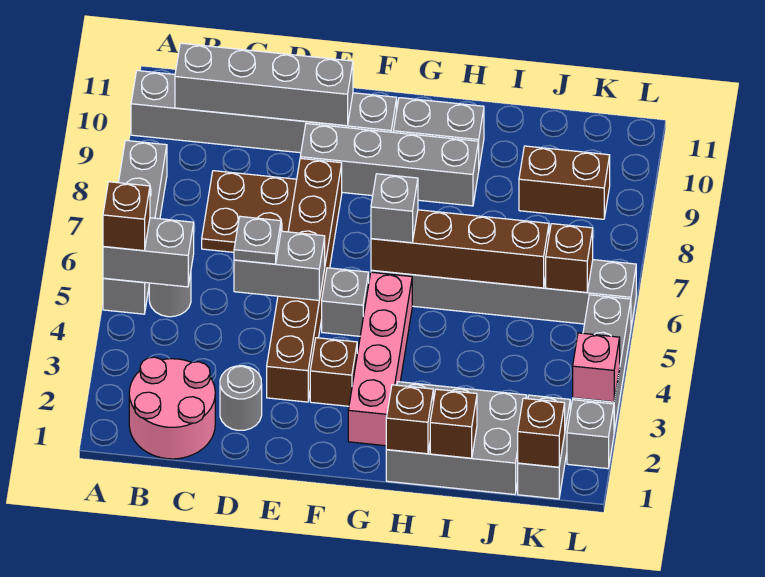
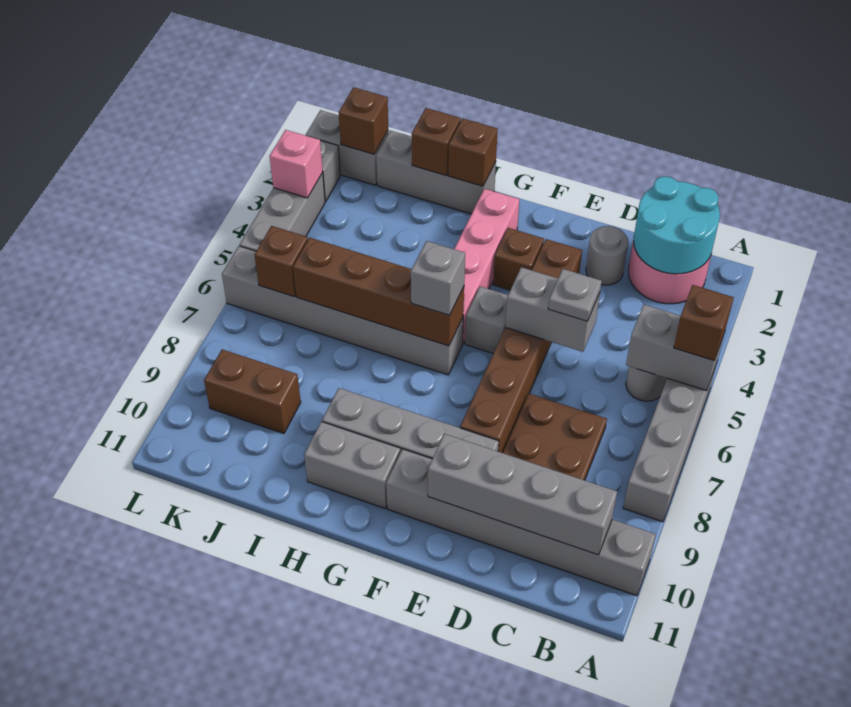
none -> cyan 2x2 round brick [633,176,720,274]
grey 2x3 brick [386,382,527,494] -> grey 1x3 brick [376,130,496,214]
grey 1x2 brick [518,395,570,499] -> grey 1x2 brick turned to [306,110,389,185]

